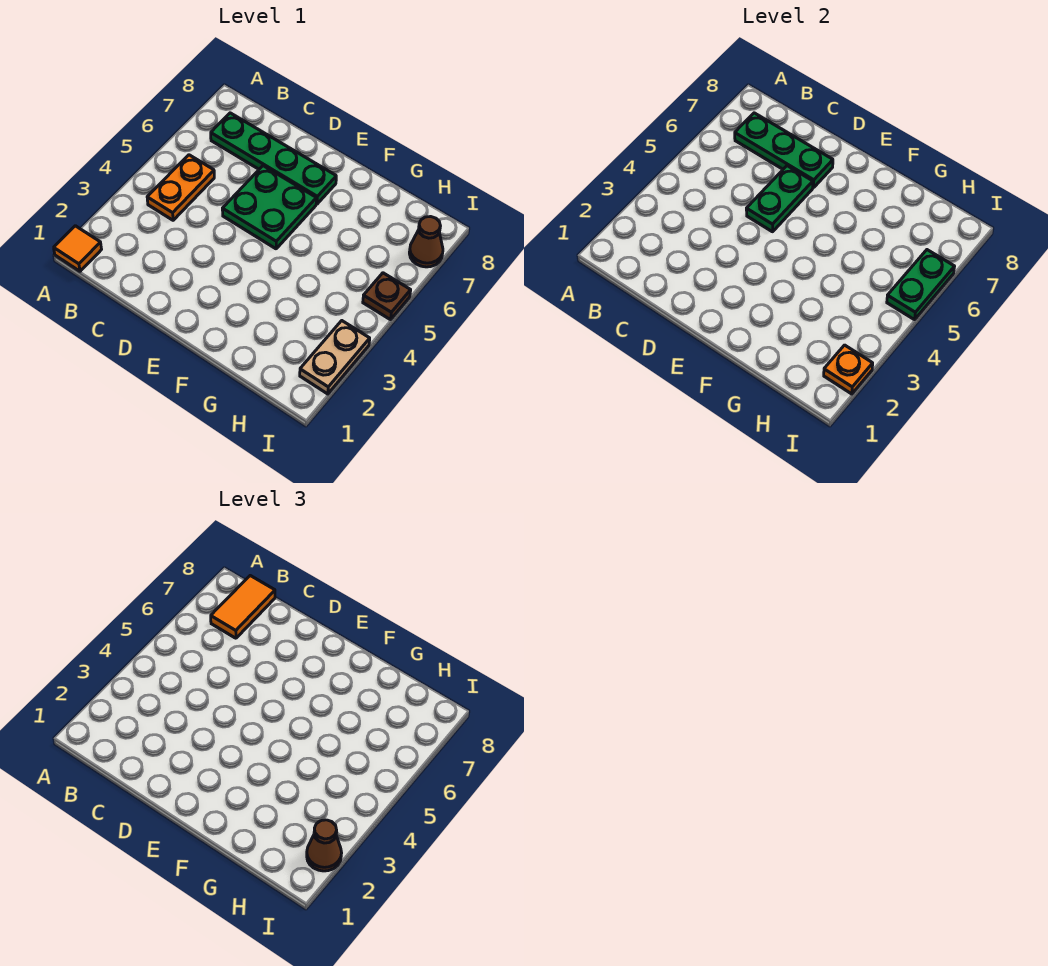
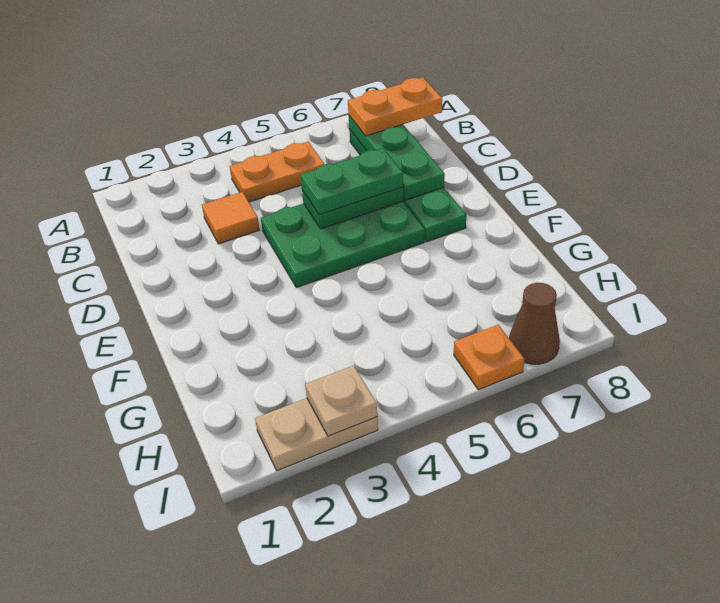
orange 1x1 tile [54,226,102,271] -> orange 1x1 tile moved to [202,192,260,244]
orange 1x2 tile [211,576,275,638] -> orange 1x2 plate [348,78,442,136]
green 2x2 plate [222,166,316,249] -> green 2x3 plate [261,201,425,288]
orange 1x1 plate [824,345,873,394] -> orange 1x1 plate moved to [454,325,524,390]
brown 1x1 cone [307,820,342,871] -> none
none -> tan 1x1 plate [305,366,377,436]
brown 1x1 plate [363,273,411,320] -> none
green 1x2 plate [887,250,955,320] -> green 1x2 plate moved to [300,148,403,215]

